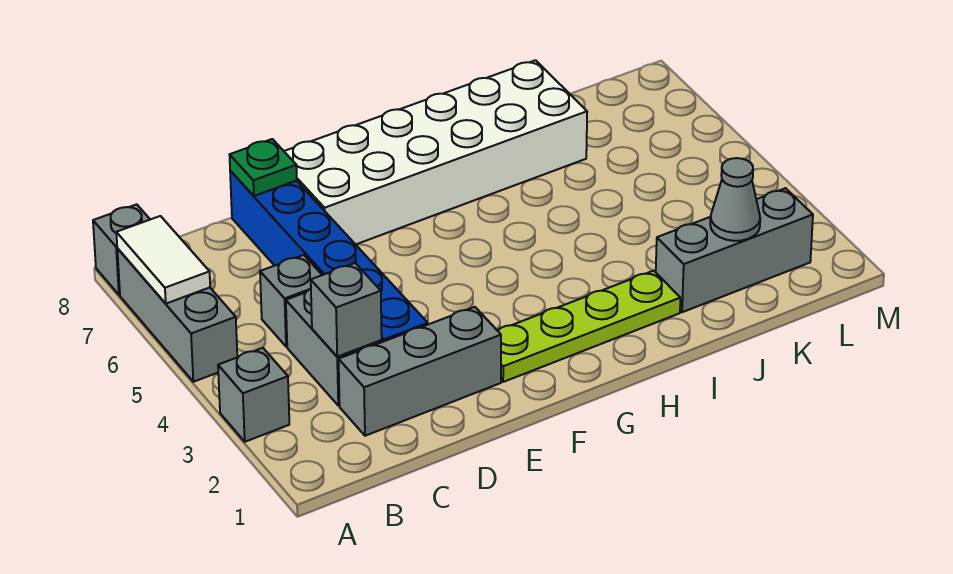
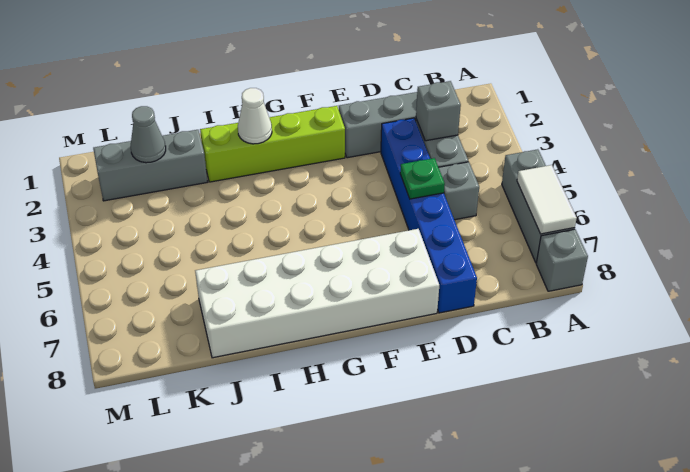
grey 1x1 brick [218,348,289,442] -> none
green 1x1 plate [230,139,297,196] -> green 1x1 plate moved to [400,158,445,199]
lime 1x4 plate [498,271,680,382] -> lime 1x4 brick [200,106,345,182]
none -> white 1x1 cone [238,88,272,144]

